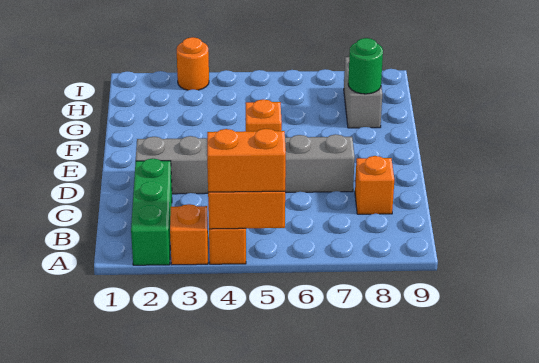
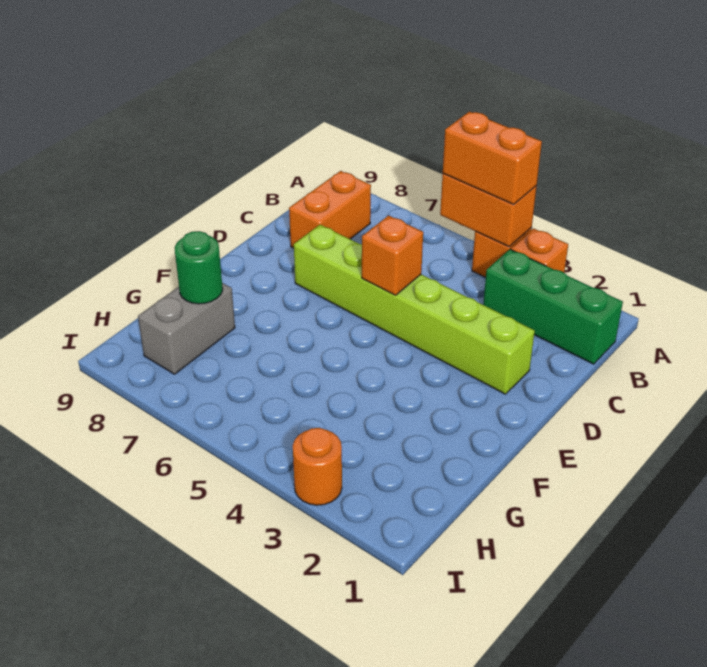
green 1x3 brick [131,158,172,265] -> green 1x3 brick turned to [483,249,623,364]
orange 1x1 brick [355,156,394,214] -> orange 1x2 brick [289,171,371,248]
grey 1x6 brick [136,134,355,194] -> lime 1x6 brick [294,225,535,394]

